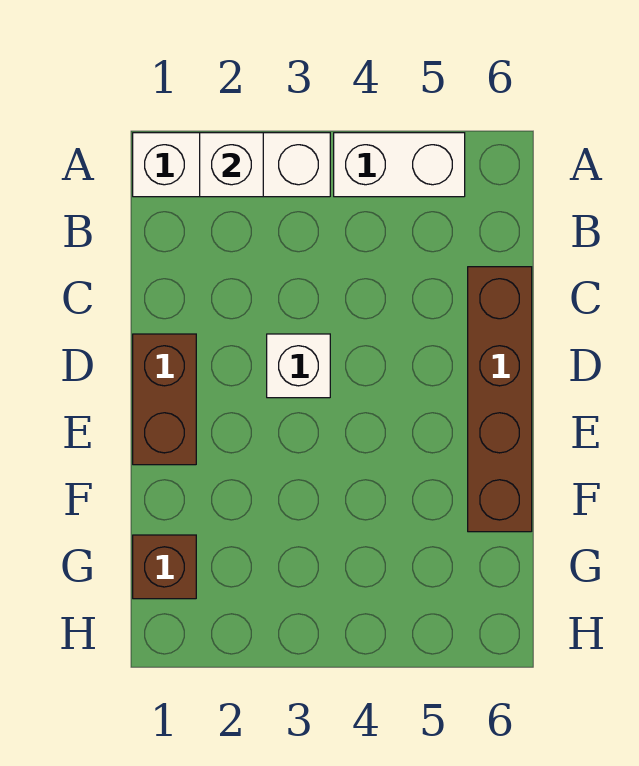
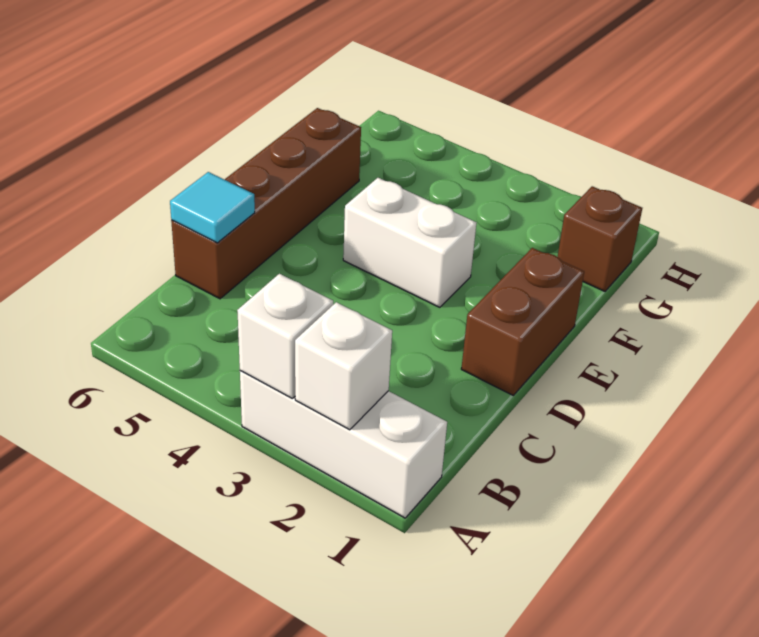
white 1x2 brick [334,133,465,197] -> white 1x2 brick moved to [343,178,476,307]
none -> cyan 1x1 tile [170,172,255,243]
white 1x1 brick [267,334,330,398] -> white 1x1 brick moved to [237,274,333,398]

